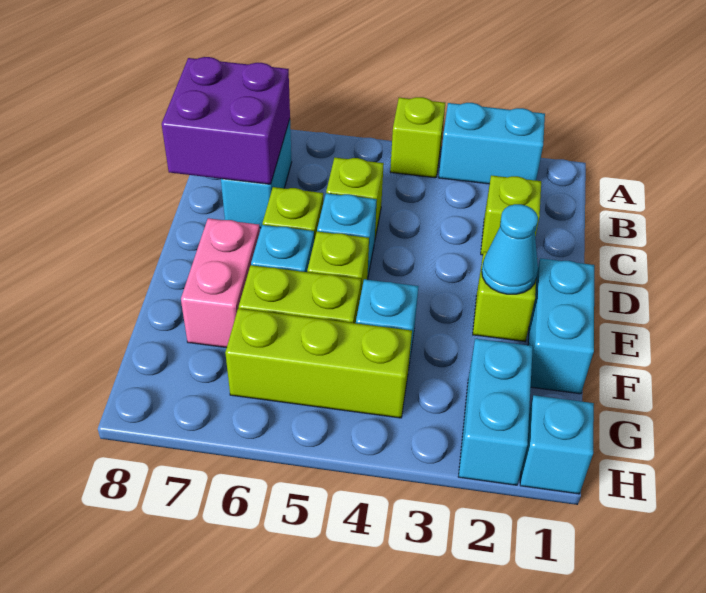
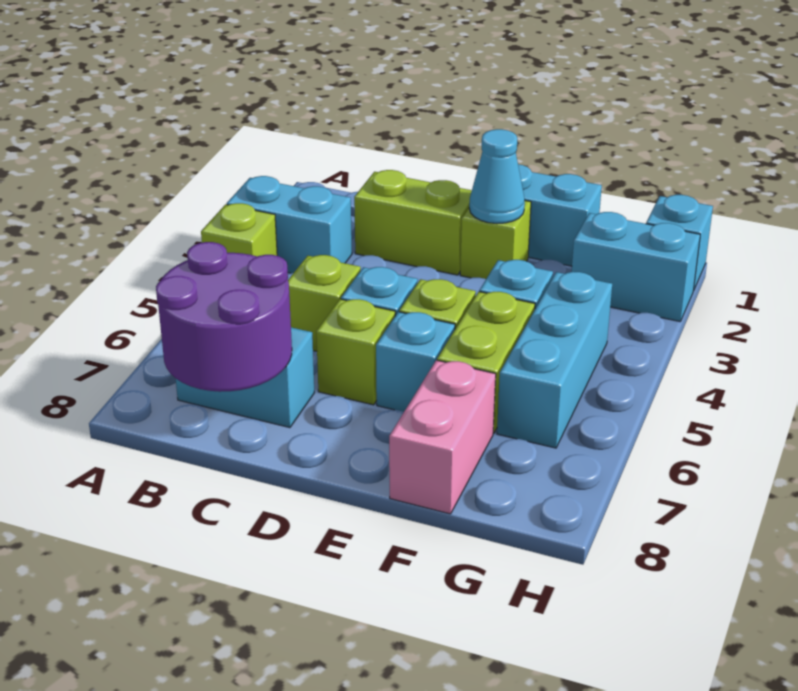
cyan 1x2 brick [439,103,545,184] -> cyan 1x2 brick turned to [227,176,352,273]
purple 2x2 brick [162,57,290,184] -> purple 2x2 round brick [156,242,292,392]
lime 1x1 brick [481,175,541,255] -> lime 1x2 brick [354,170,472,275]
pink 1x2 brick [181,218,260,348] -> pink 1x2 brick turned to [389,360,496,514]
lime 1x3 brick [225,308,412,418] -> cyan 1x3 brick [497,272,612,448]

